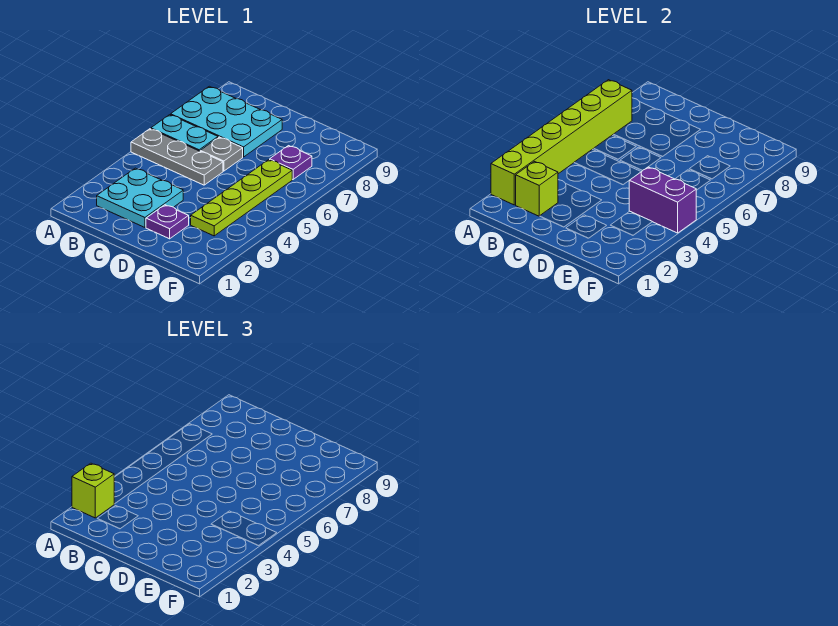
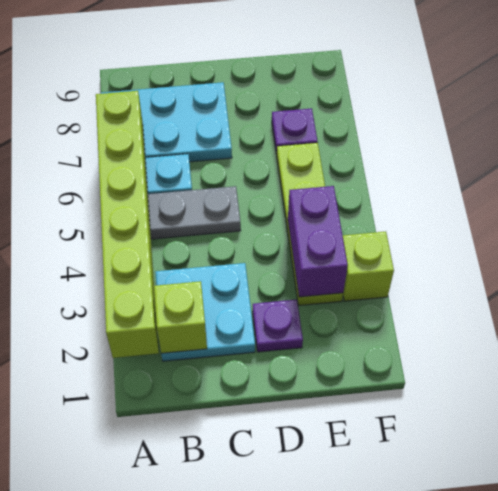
lime 1x1 brick [72,463,114,518] -> lime 1x1 brick moved to [343,231,394,301]
grey 1x1 plate [200,137,243,171] -> none
purple 1x2 brick [629,167,696,233] -> purple 1x2 brick turned to [288,186,348,297]

